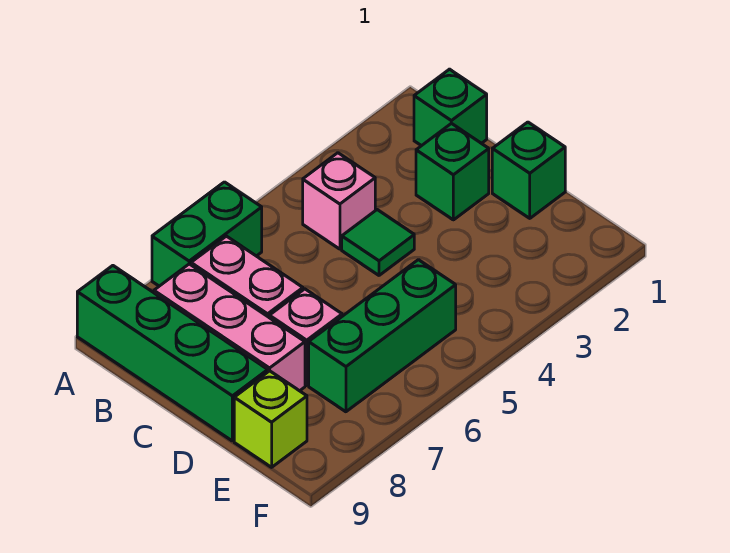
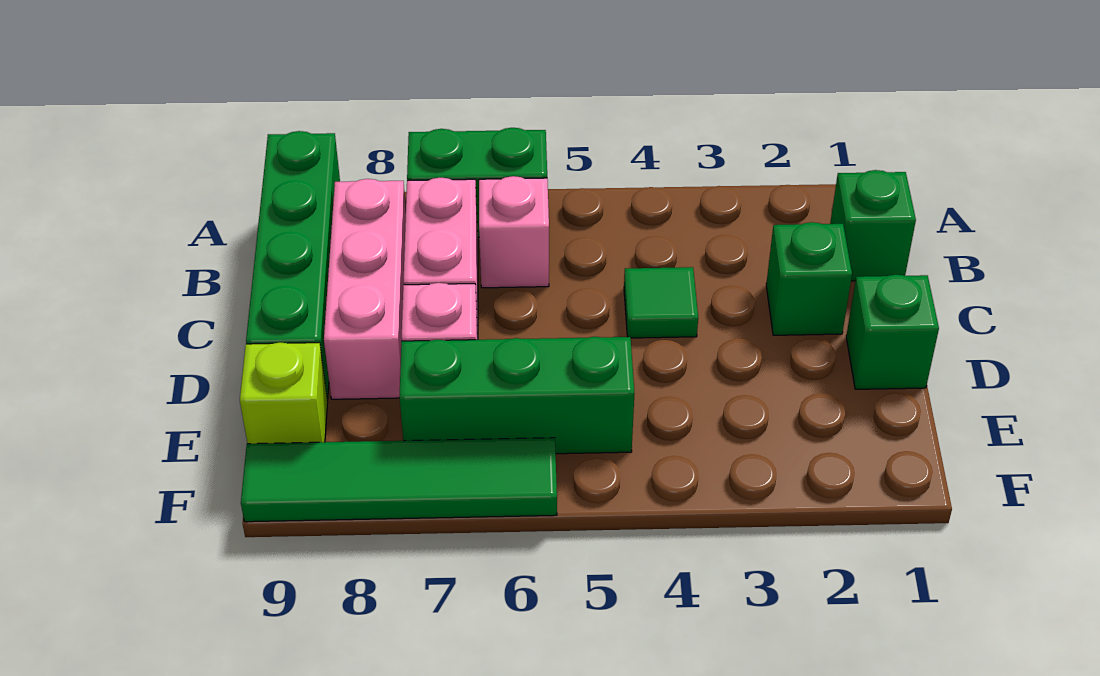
pink 1x1 brick [303,153,375,249] -> pink 1x1 brick moved to [479,176,549,288]
none -> green 1x4 tile [241,438,557,522]

